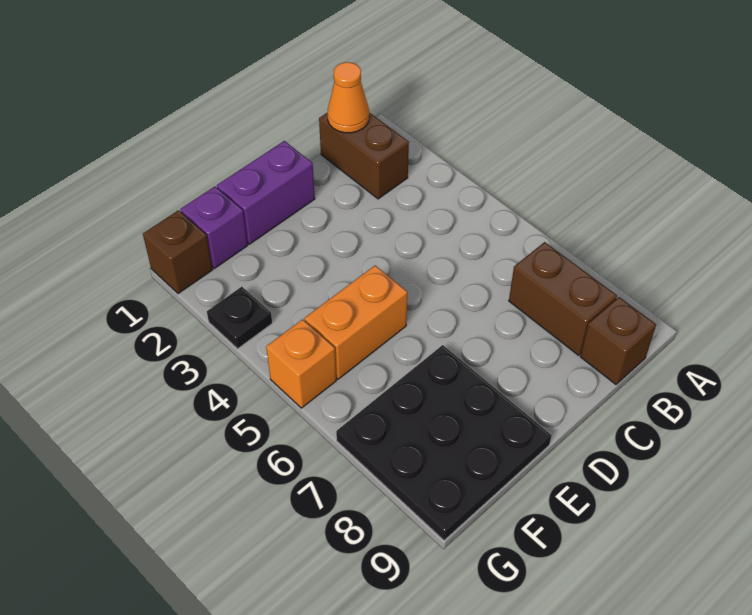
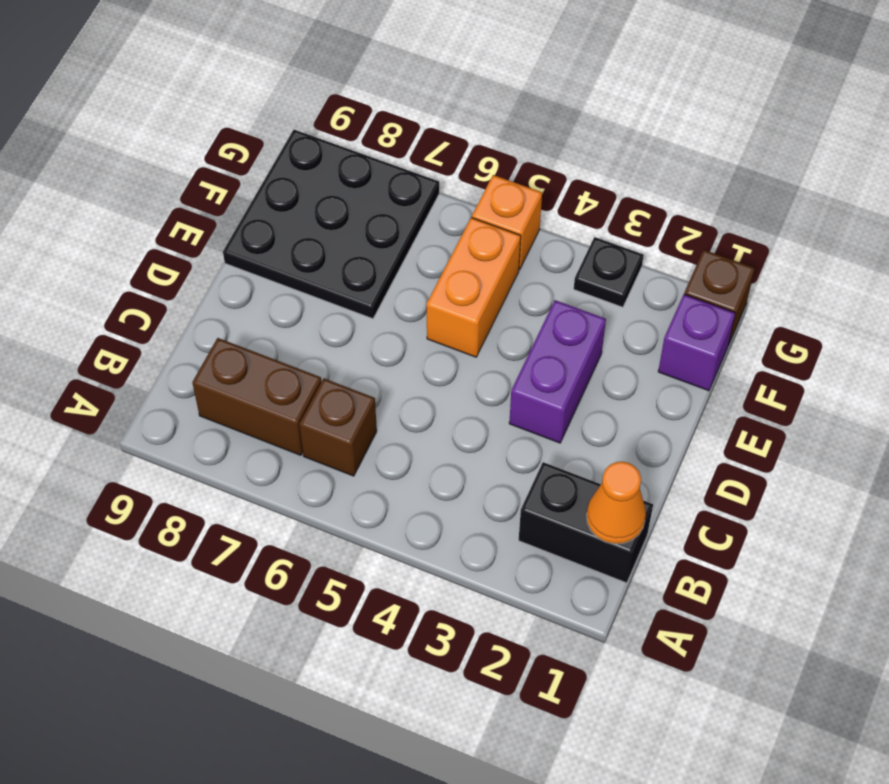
brown 1x2 brick [319,112,409,199] -> black 1x2 brick [519,462,653,583]
brown 1x1 brick [580,297,656,384] -> brown 1x1 brick moved to [299,379,377,476]
purple 1x2 brick [217,141,315,244] -> purple 1x2 brick moved to [509,300,606,443]

